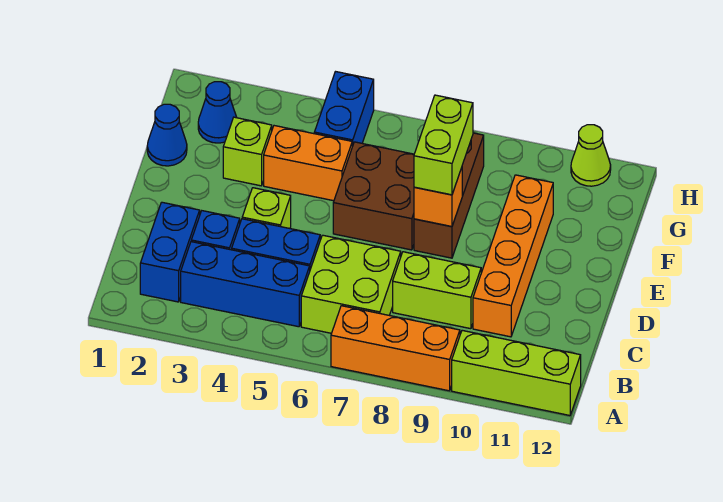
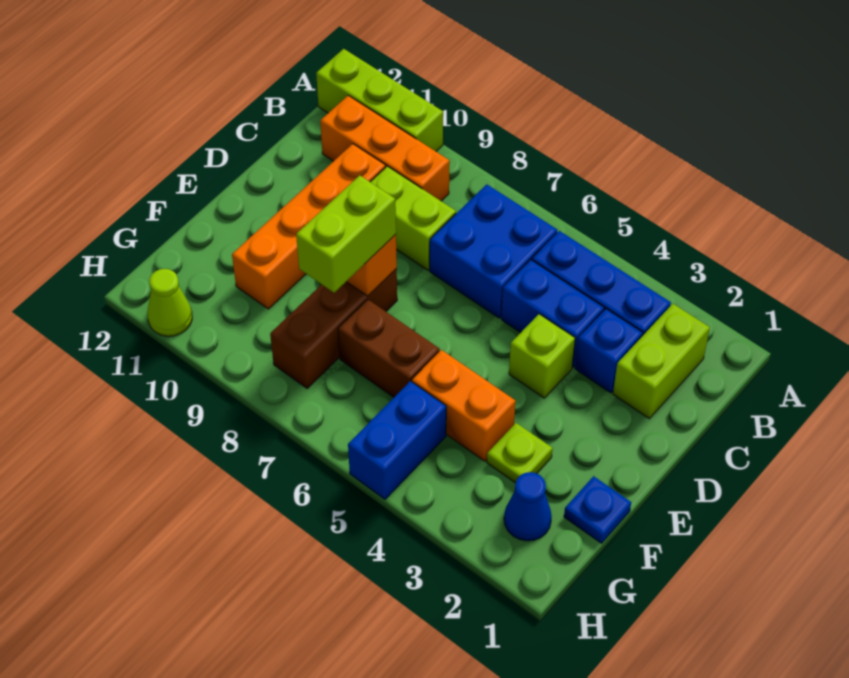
orange 1x3 brick [331,306,460,391] -> orange 1x3 brick moved to [320,96,450,201]
blue 1x2 brick [140,202,200,302] -> lime 1x2 brick [613,304,710,419]
lime 2x2 brick [301,235,401,333] -> blue 2x2 brick [430,184,557,318]
brown 2x2 brick [333,142,414,250] -> brown 1x2 brick [338,300,440,397]
blue 1x1 cone [147,104,187,166] -> blue 1x1 plate [564,476,631,543]
lime 1x1 brick [223,117,272,186] -> lime 1x1 plate [487,423,553,483]

